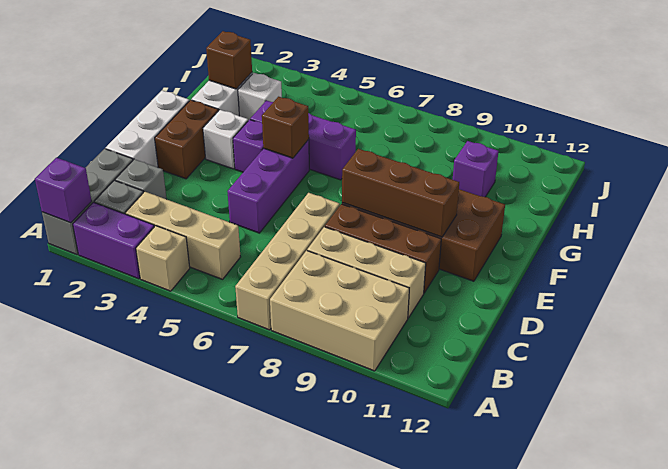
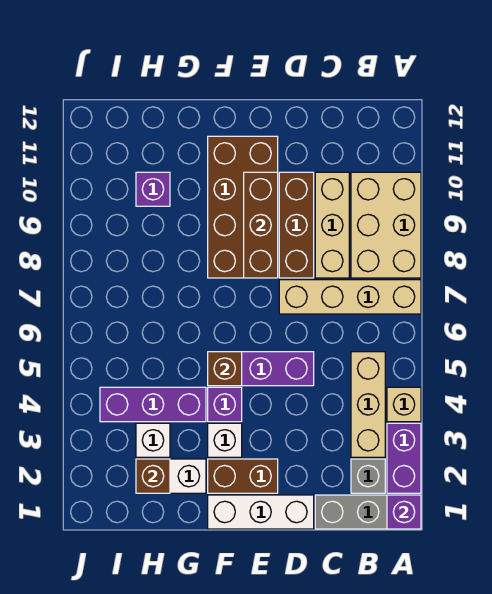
grey 1x1 brick [115,159,166,199] -> none
purple 1x3 brick [250,101,356,180] -> purple 1x3 brick turned to [100,387,206,422]

